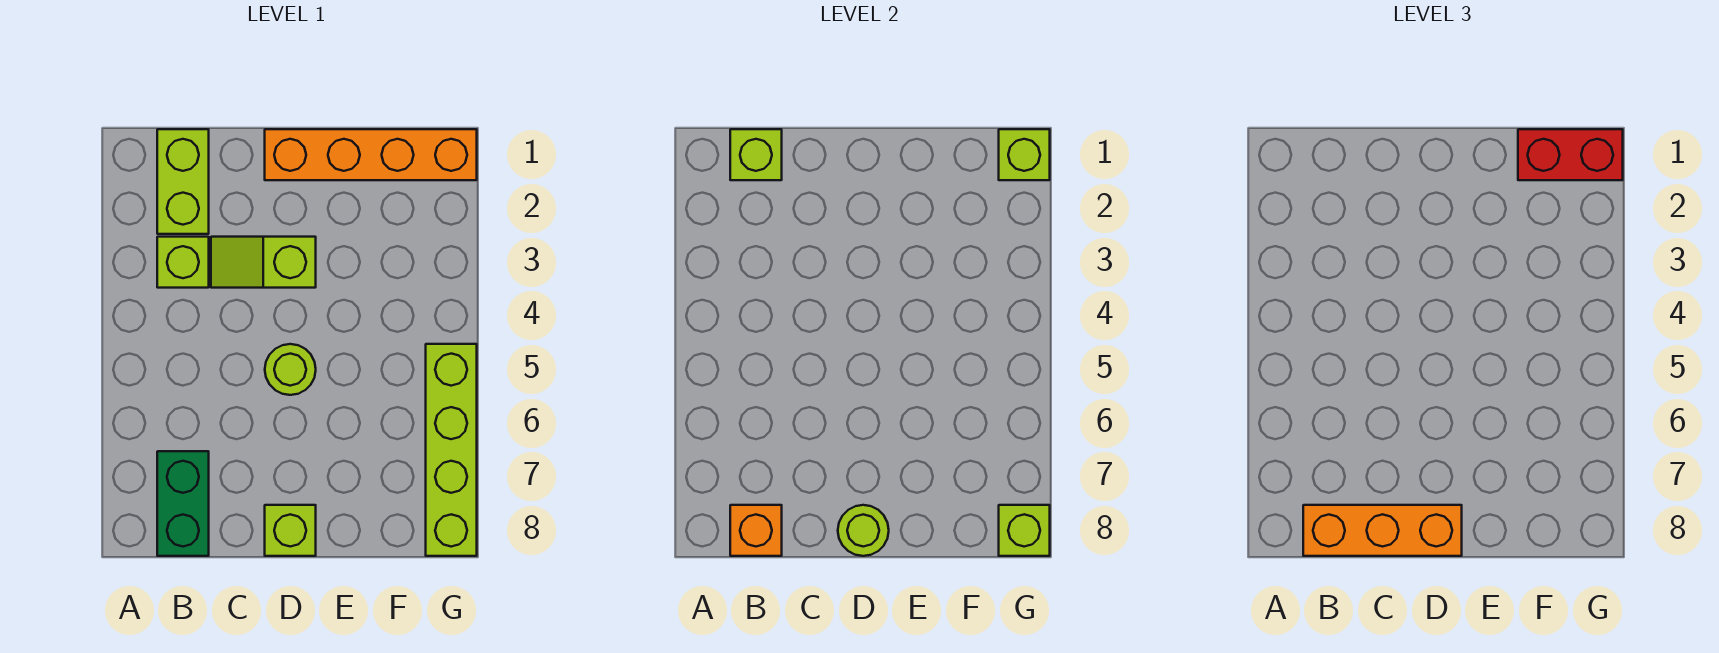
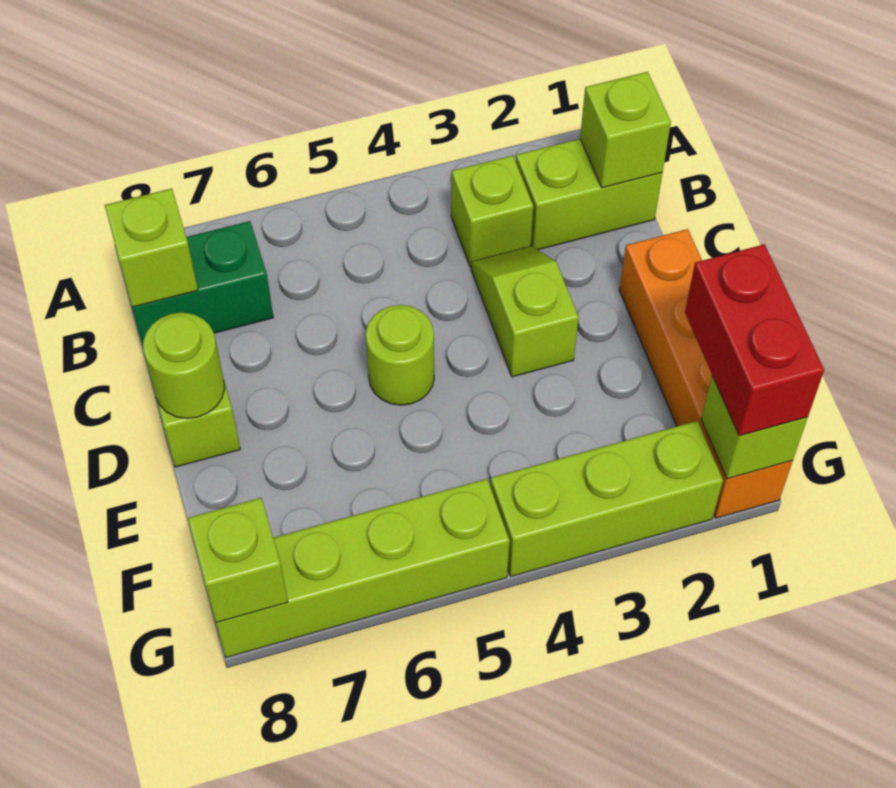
orange 1x1 brick [730,505,782,556] -> lime 1x1 brick [105,188,198,307]
orange 1x3 brick [1303,505,1462,556] -> none
none -> lime 1x3 brick [490,421,723,576]

